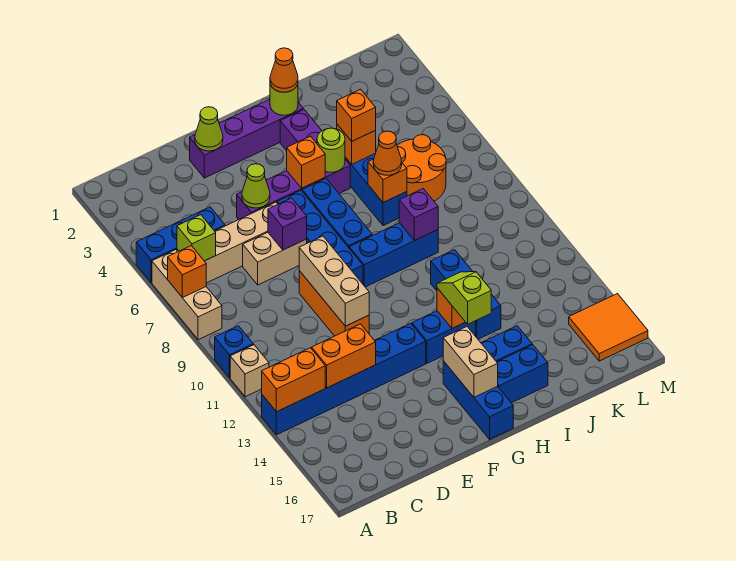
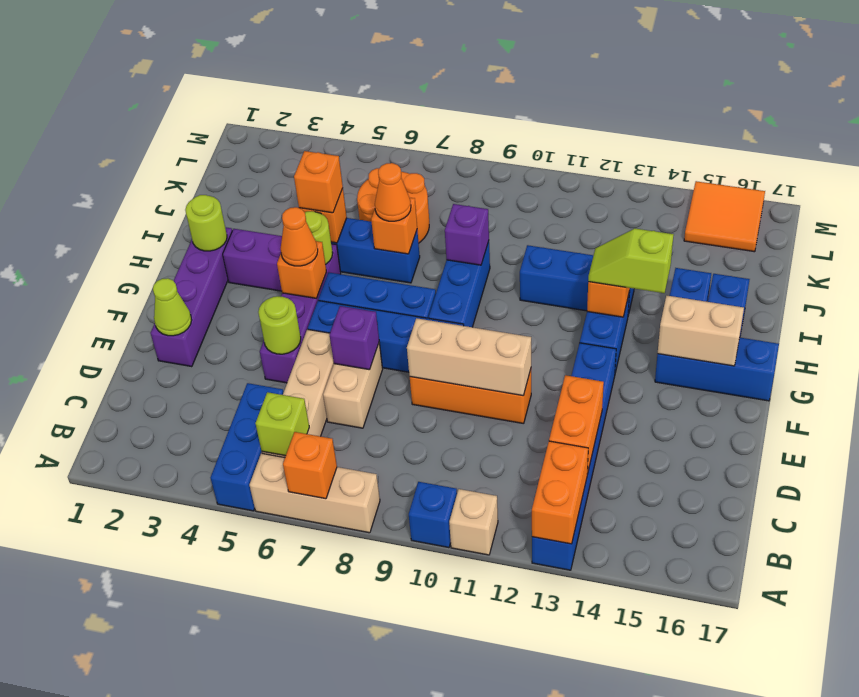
lime 1x1 cone [242,164,270,208] -> lime 1x1 round brick [258,296,301,354]
orange 1x1 cone [270,48,298,92] -> orange 1x1 cone moved to [280,207,318,266]

